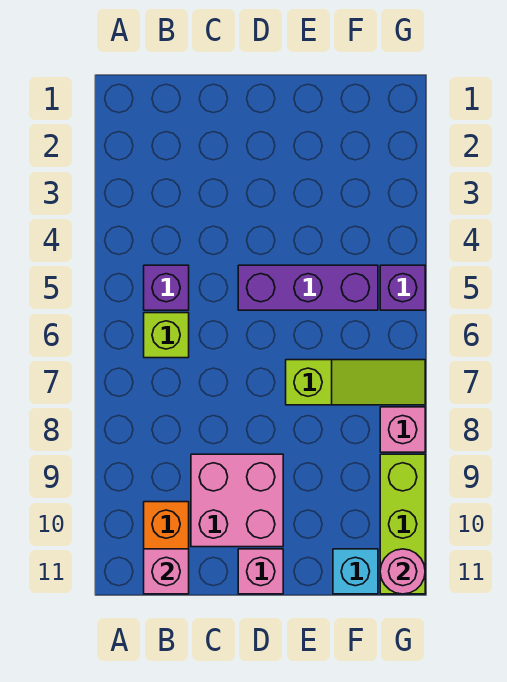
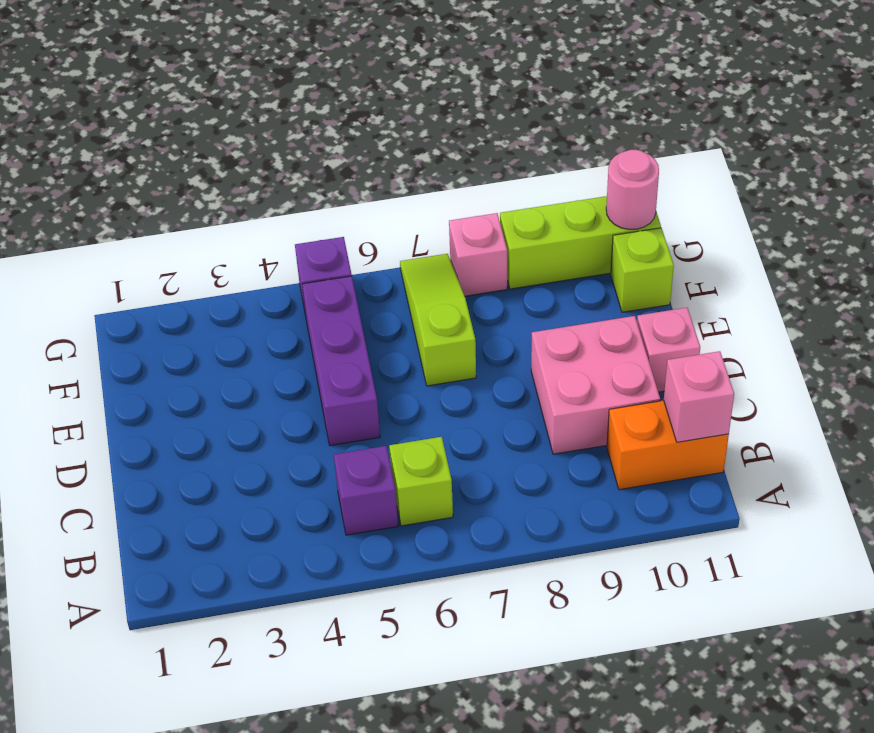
cyan 1x1 brick [333,549,378,594] -> lime 1x1 brick [611,228,674,312]

